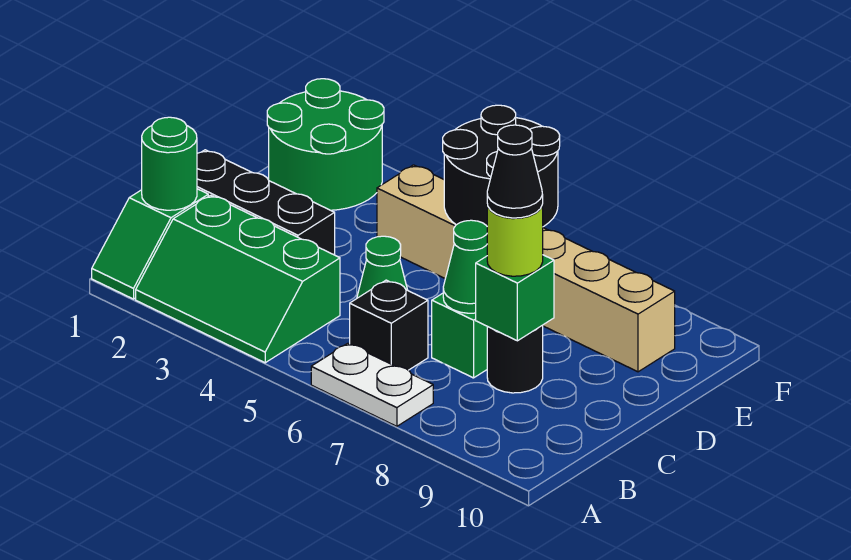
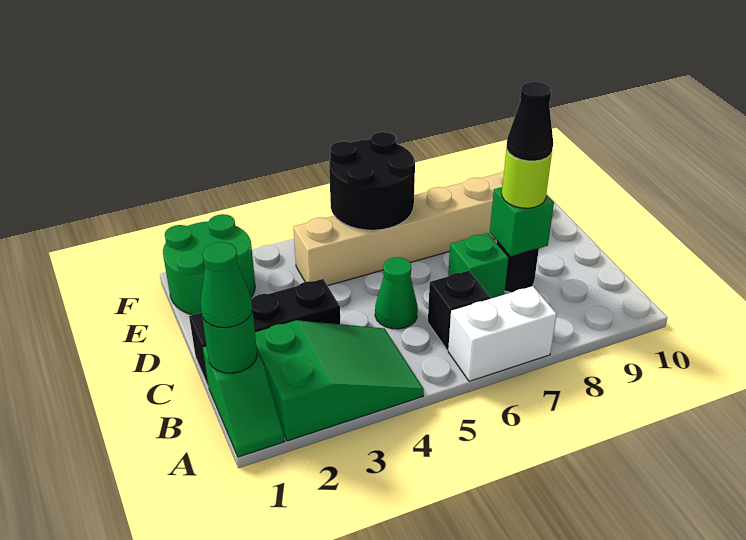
green 2x3 slope [136,195,340,363] -> green 2x3 slope turned to [255,320,424,441]
white 1x2 plate [311,343,433,426] -> white 1x2 brick [448,286,557,381]
green 1x1 cone [443,220,487,313] -> green 1x1 cone moved to [200,242,252,328]

